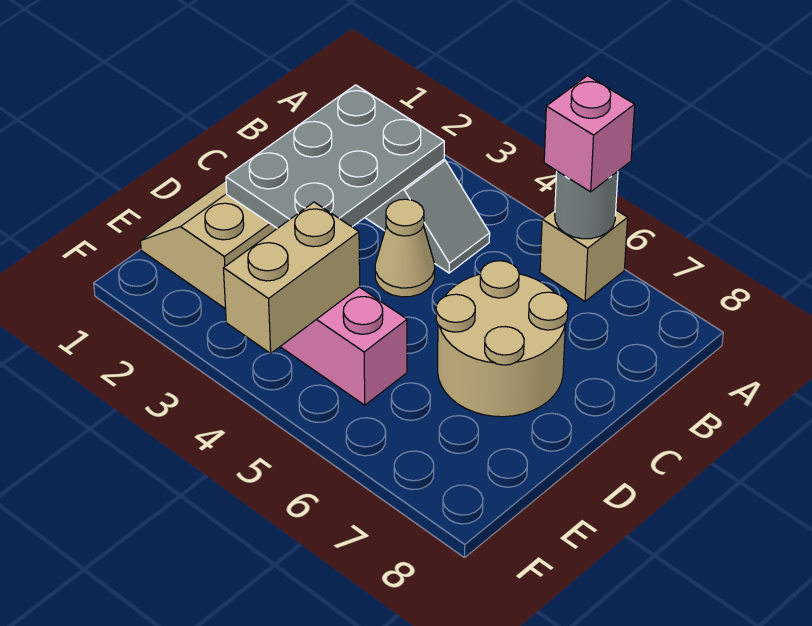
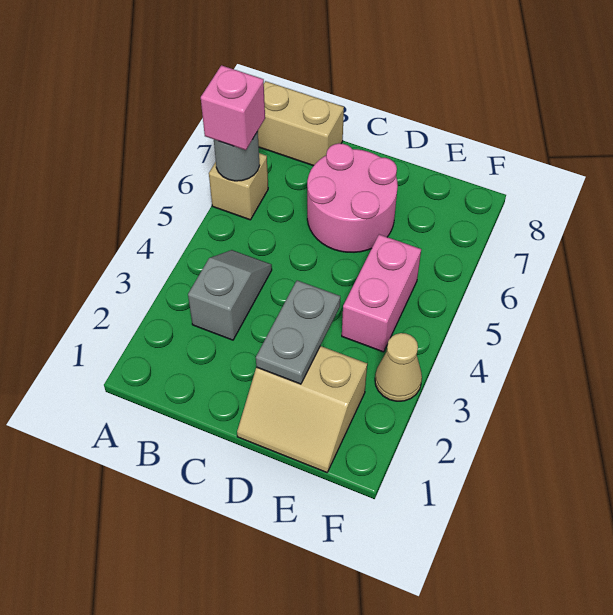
grey 2x3 plate [226,85,444,228] -> grey 1x2 plate [256,280,340,384]
tan 1x1 cone [375,199,435,297] -> tan 1x1 cone moved to [375,333,422,401]
tan 2x2 round brick [436,261,568,417] -> pink 2x2 round brick [307,143,398,252]
tan 1x2 brick [223,202,360,353] -> tan 1x2 brick moved to [258,81,344,166]

